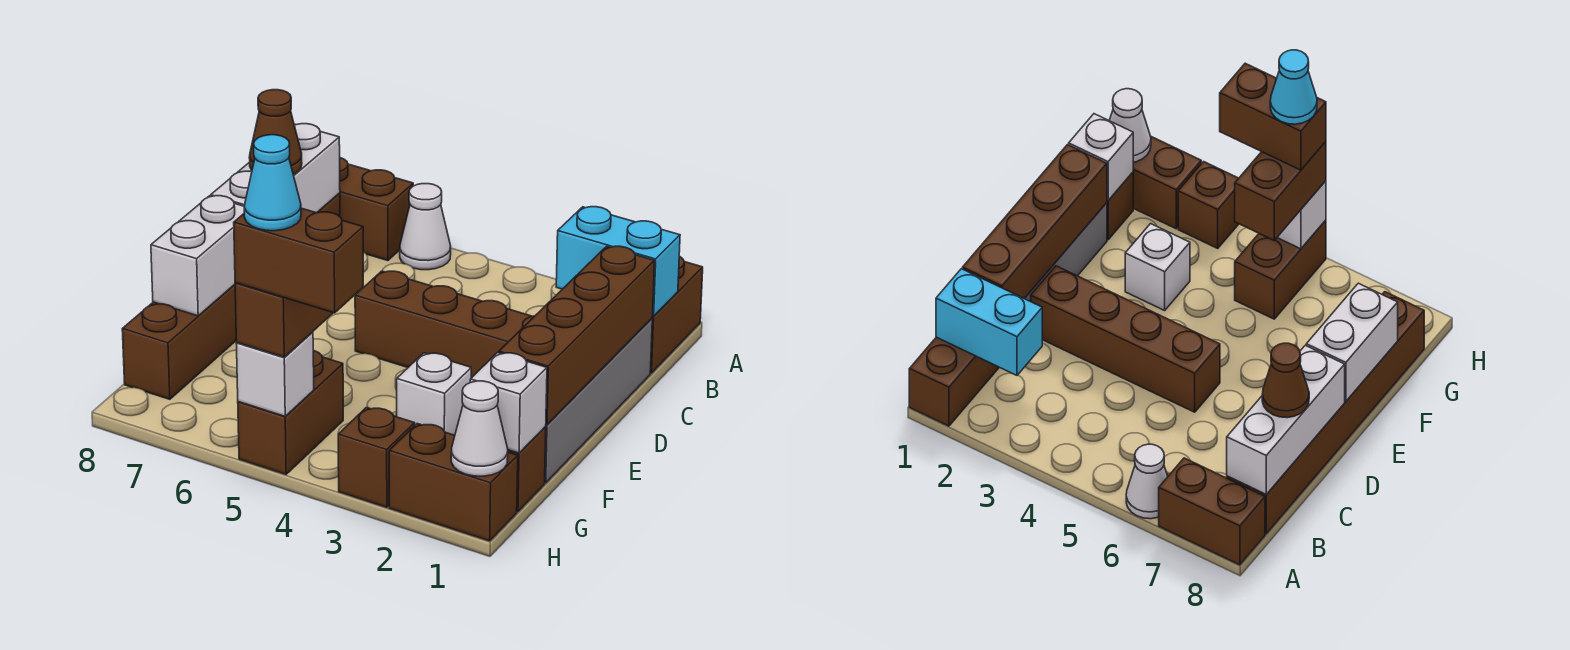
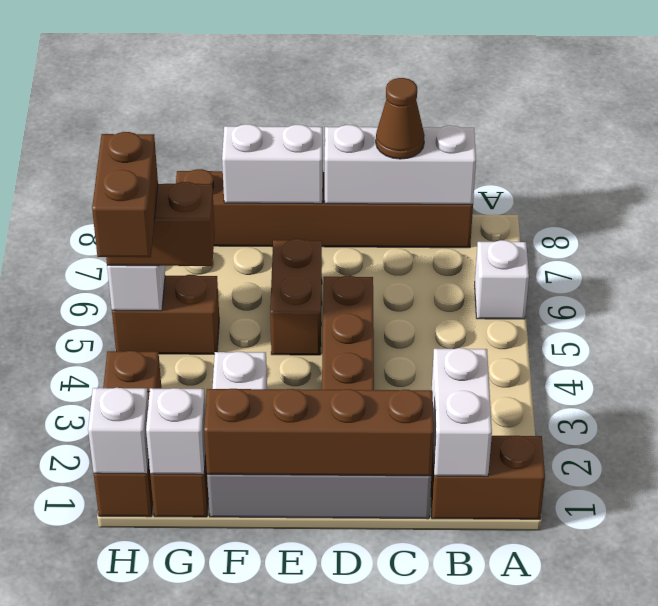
white 1x1 cone [400,184,451,270] -> white 1x1 brick [475,240,529,319]
brown 1x2 brick [340,158,413,261] -> brown 1x2 brick moved to [270,239,322,355]
cyan 1x2 brick [556,207,680,316] -> white 1x2 brick [432,348,492,476]
white 1x1 cone [451,381,508,476] -> white 1x1 brick [88,388,149,474]
cyan 1x1 cone [244,135,301,231] -> none

